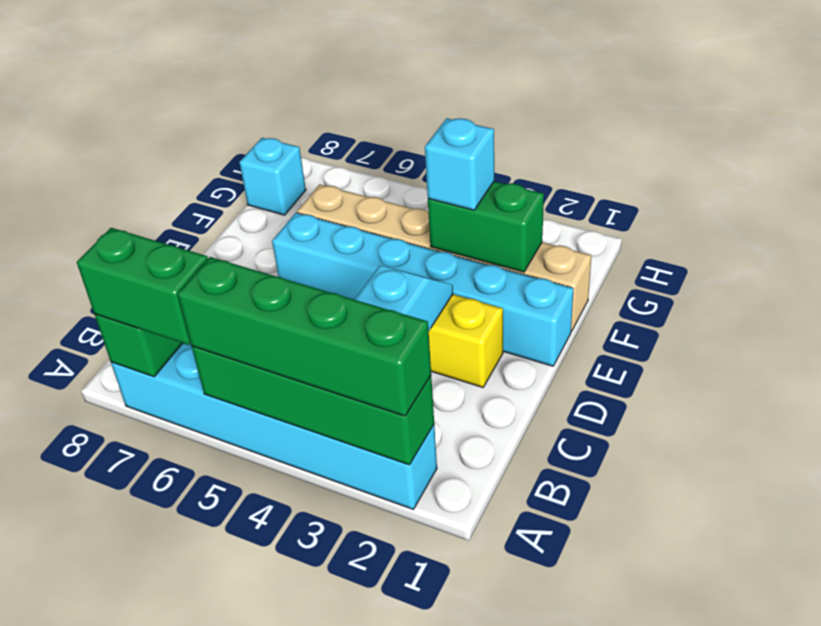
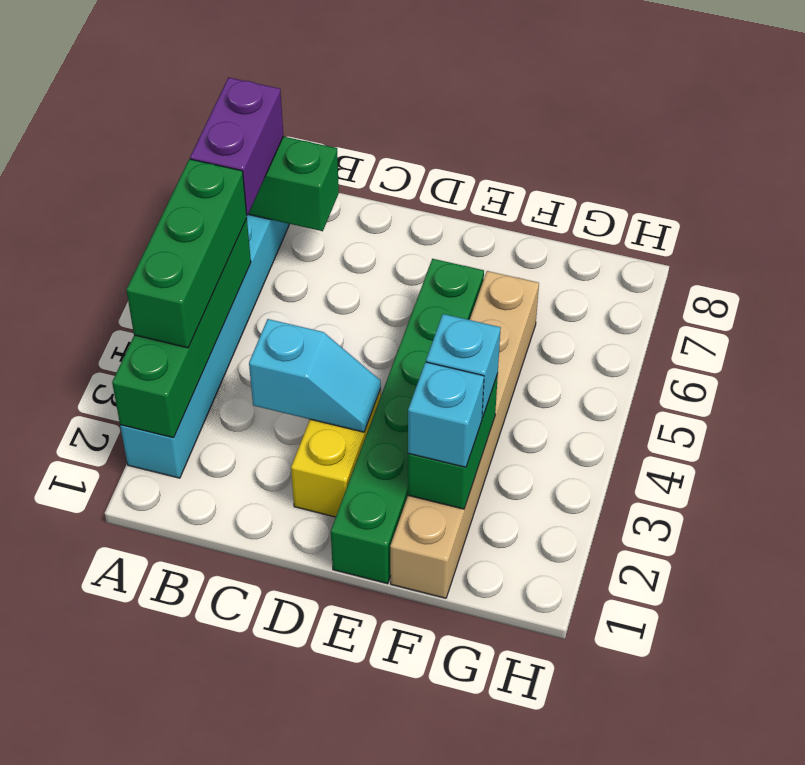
green 1x4 brick [178,257,431,416] -> green 1x3 brick [126,159,247,348]
green 1x2 brick [77,228,208,345] -> purple 1x2 brick [190,78,283,215]
cyan 1x6 brick [272,213,574,366] -> green 1x6 brick [331,259,484,584]
cyan 1x1 brick [239,138,306,215] -> cyan 1x1 brick moved to [408,362,484,467]

